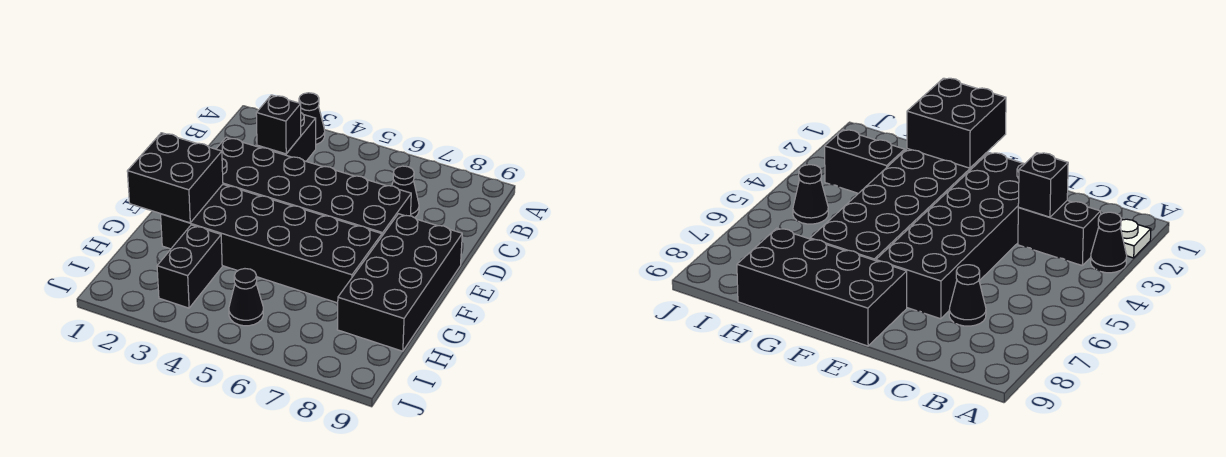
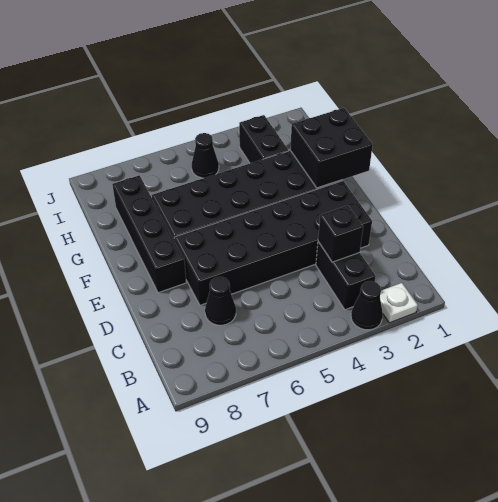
black 2x4 brick [337,214,462,351] -> black 1x4 brick [112,175,186,293]

